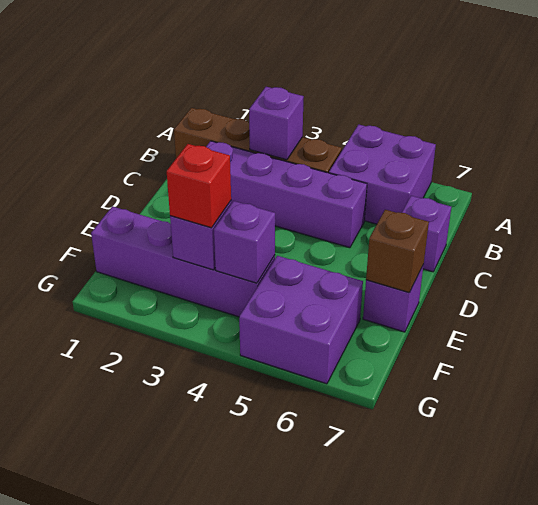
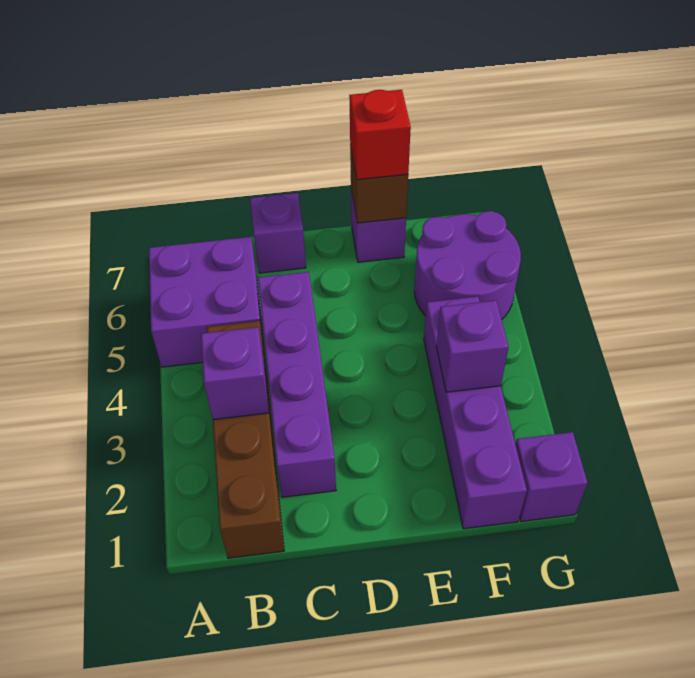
red 1x1 brick [167,144,231,228] -> red 1x1 brick moved to [349,90,411,180]
purple 1x1 brick [214,201,275,283] -> purple 1x1 brick moved to [515,432,587,522]
purple 2x2 brick [239,256,363,384] -> purple 2x2 round brick [414,211,521,320]

